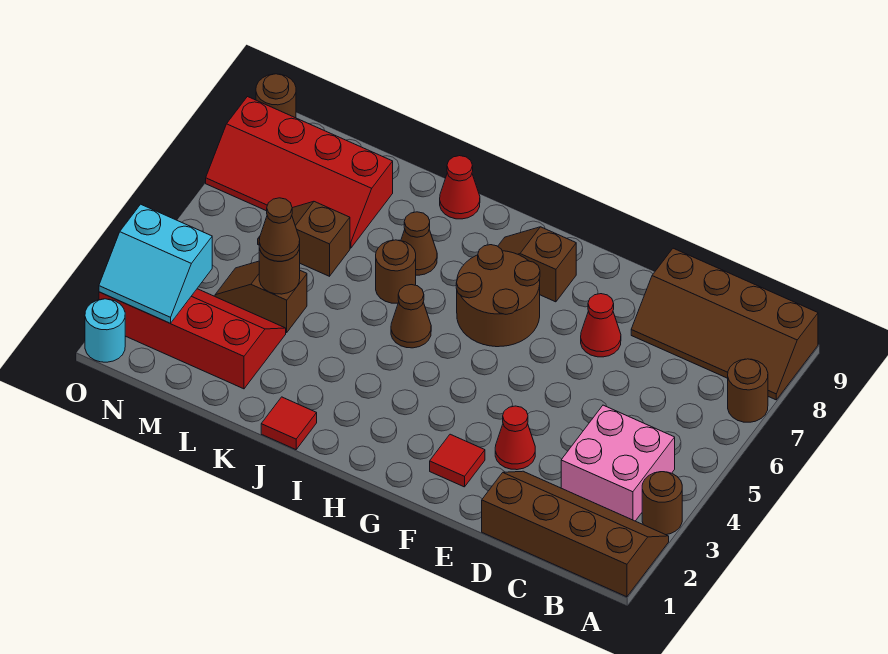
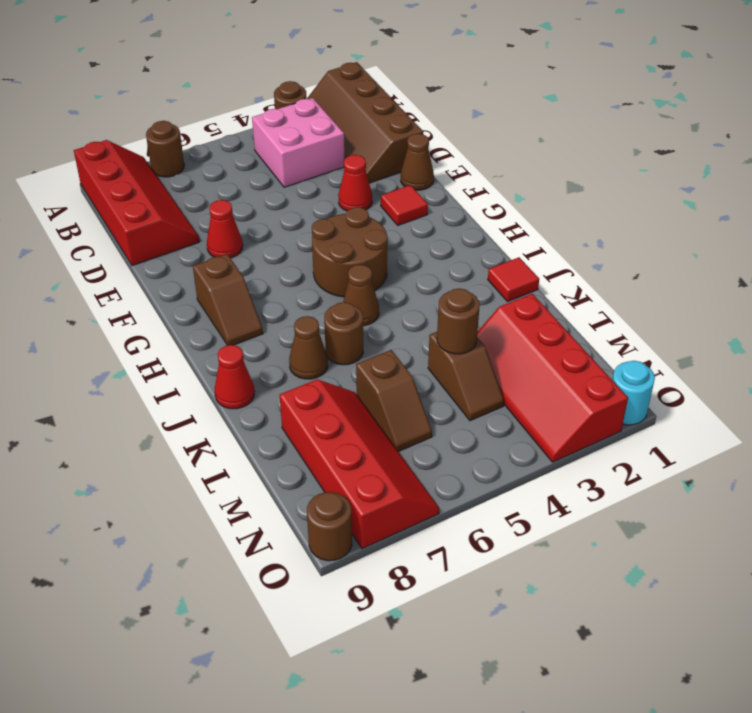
brown 2x4 slope [631,248,818,400] -> red 2x4 slope [74,140,199,266]
brown 2x2 round brick [456,245,540,347] -> brown 2x2 round brick moved to [312,207,388,297]
brown 1x1 cone [259,198,300,261] -> brown 1x1 cone moved to [401,134,434,190]
cyan 2x2 slope [99,204,212,323] -> none

